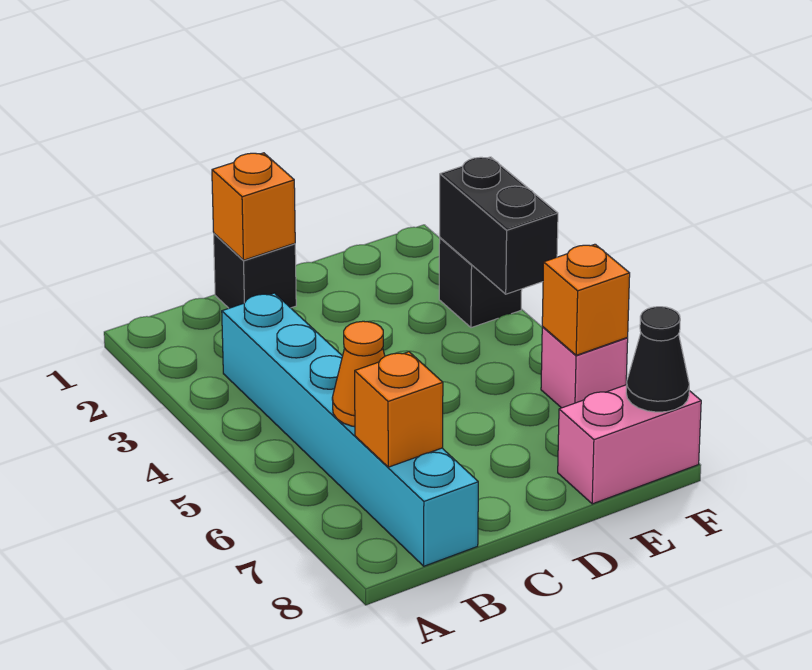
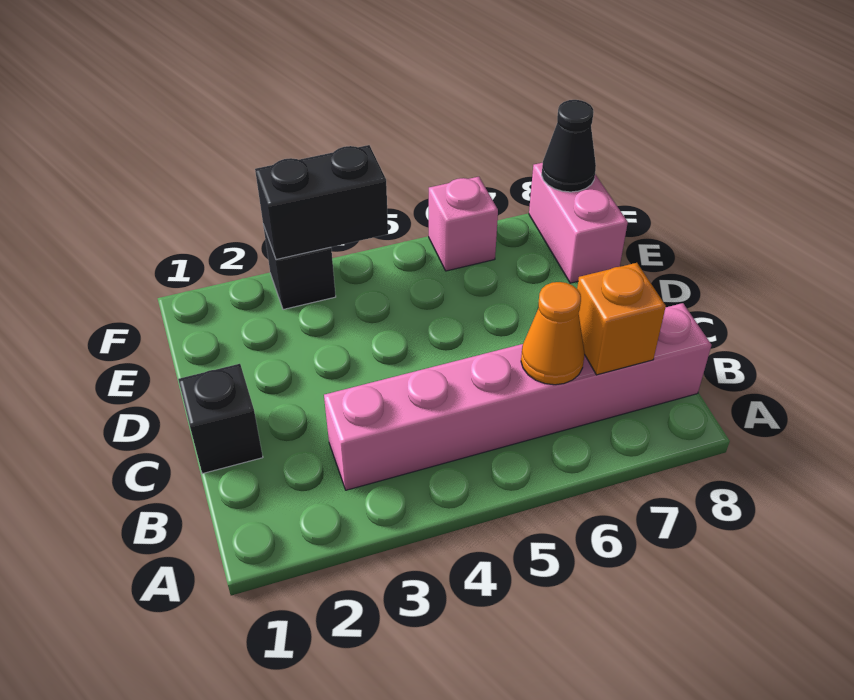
cyan 1x6 brick [222,293,478,566] -> pink 1x6 brick [324,303,711,490]
orange 1x1 brick [212,153,295,260] -> none
orange 1x1 brick [542,244,630,355] -> none

